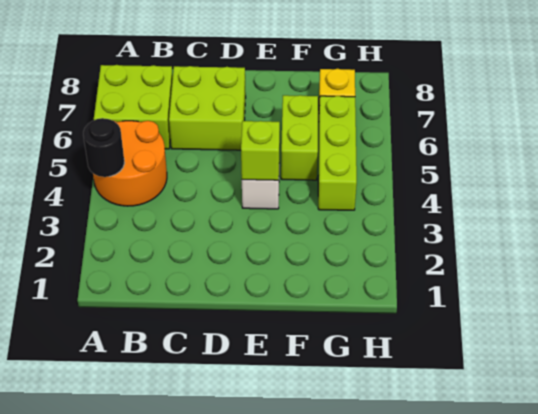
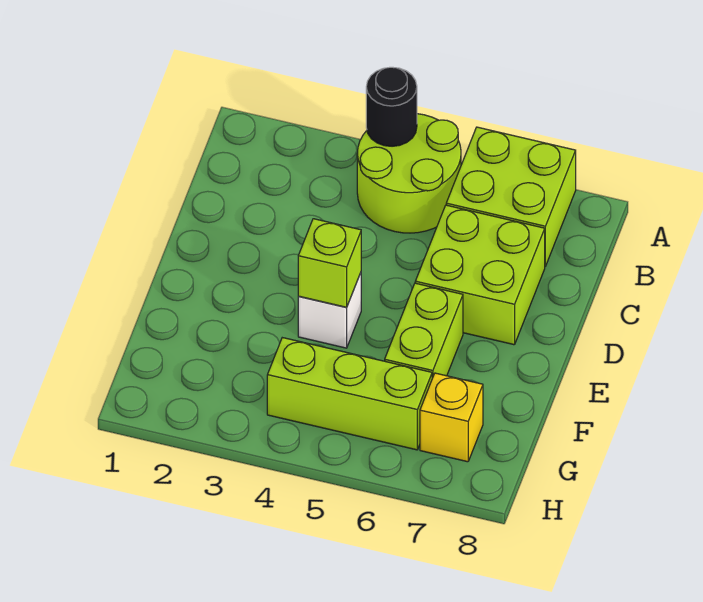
orange 2x2 round brick [93,121,167,206] -> lime 2x2 round brick [357,114,461,233]
lime 1x2 brick [281,95,318,180] -> lime 1x2 brick turned to [385,283,463,378]

